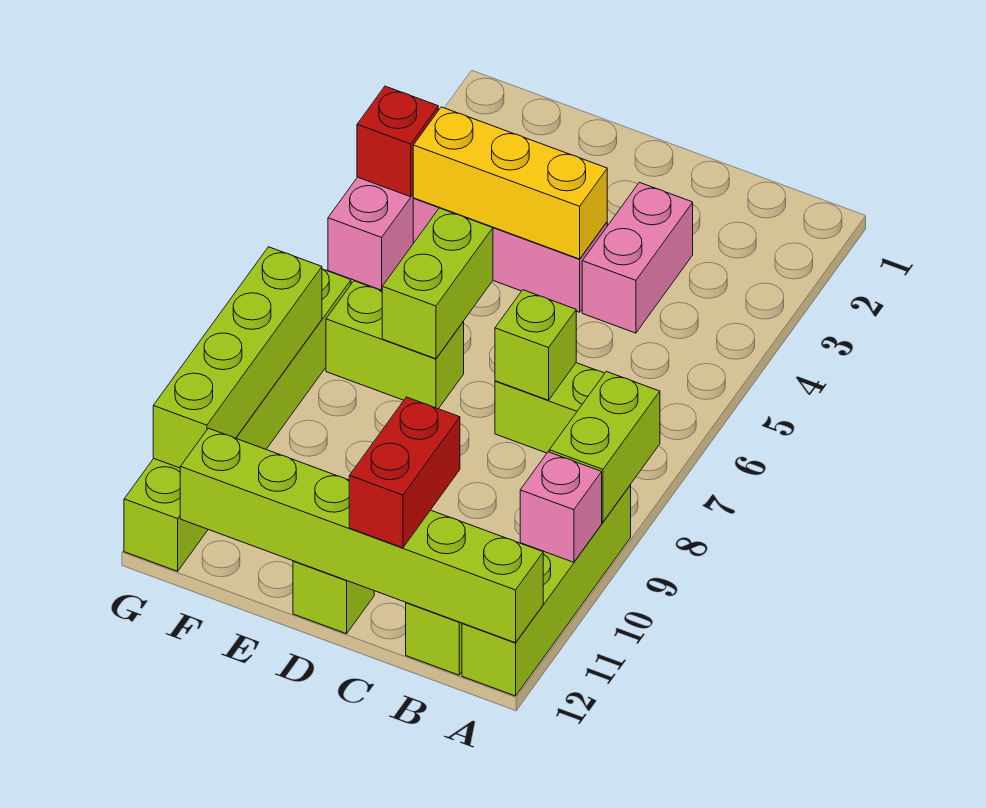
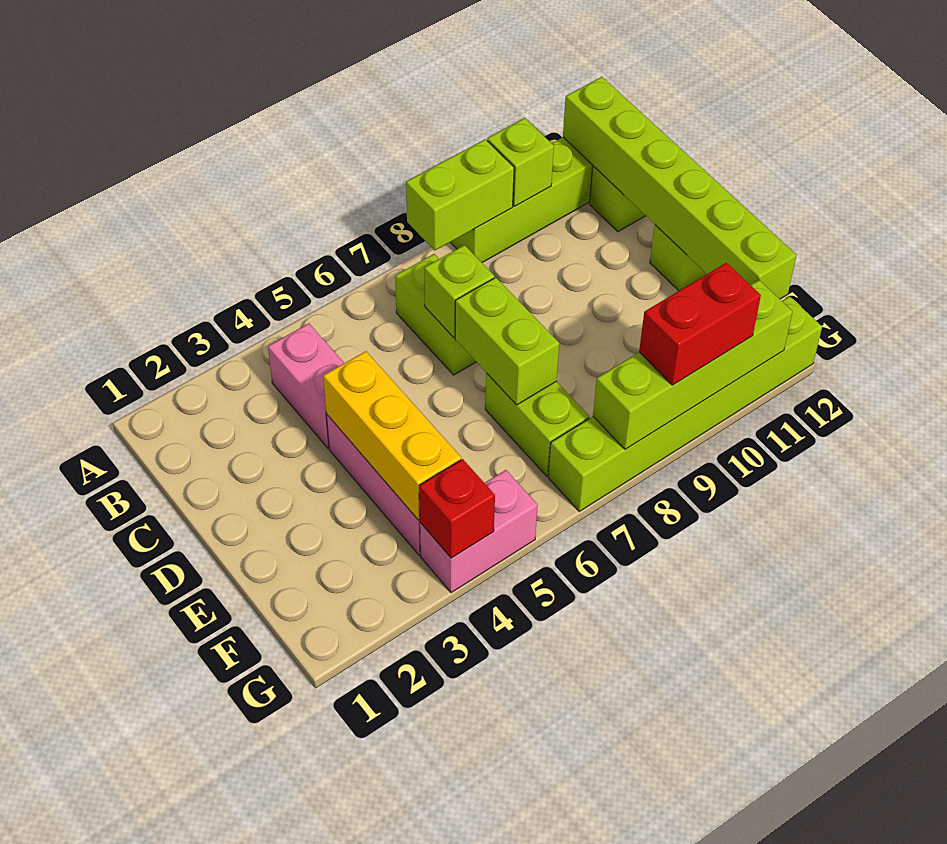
pink 1x1 brick [520,452,602,562] -> lime 1x1 brick [487,118,554,206]
pink 1x2 brick [582,182,693,333] -> pink 1x2 brick turned to [268,323,344,448]
red 1x2 brick [349,397,460,548] -> red 1x2 brick moved to [639,263,761,385]
lime 1x2 brick [382,208,493,359] -> lime 1x2 brick turned to [455,277,559,405]

